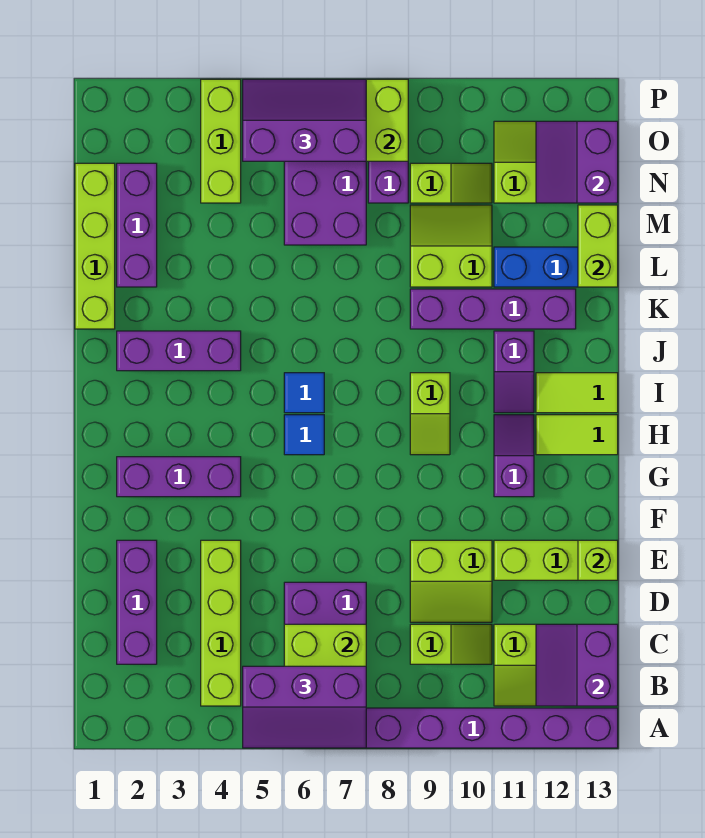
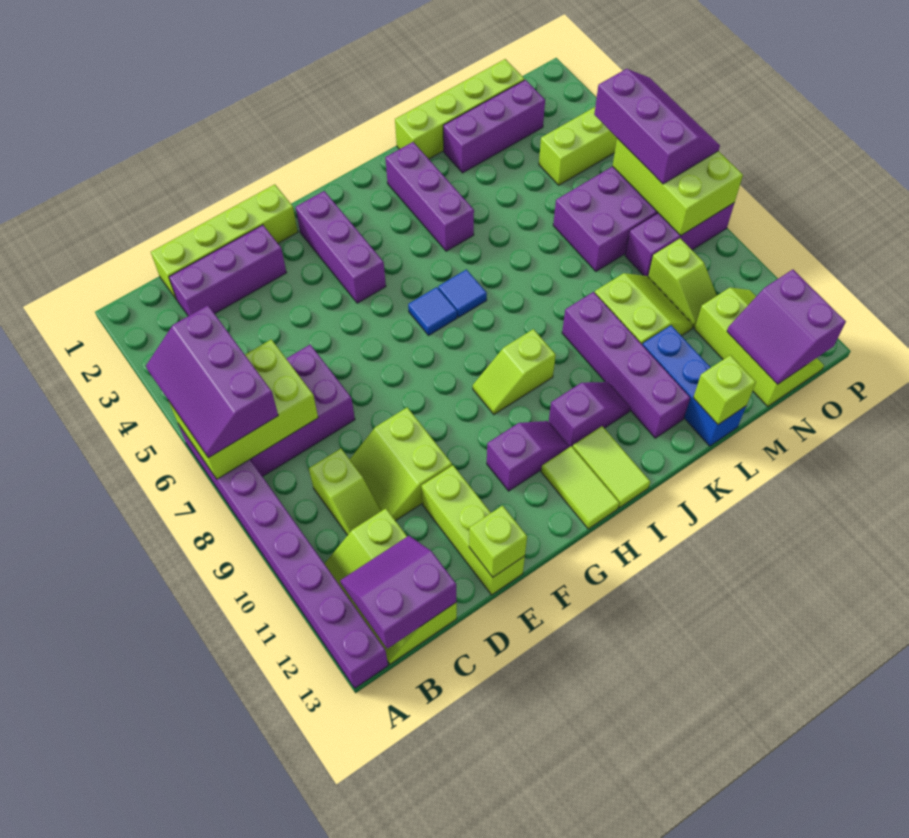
lime 1x4 brick [201,540,241,706] -> lime 1x4 brick moved to [151,184,298,300]
purple 1x2 slope [494,331,534,413] -> purple 1x2 slope turned to [549,382,630,447]
lime 1x2 brick [578,205,618,287] -> lime 1x1 brick [693,355,756,424]
purple 2x2 slope [536,121,618,203] -> purple 2x2 slope turned to [727,270,846,384]

